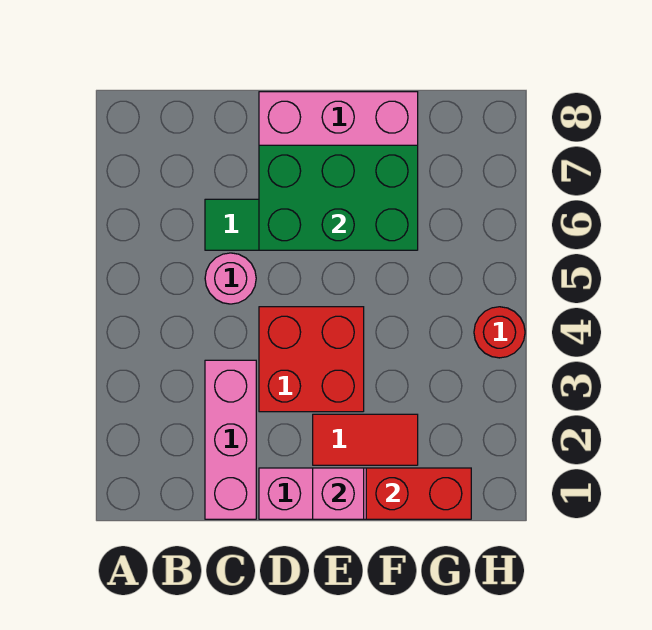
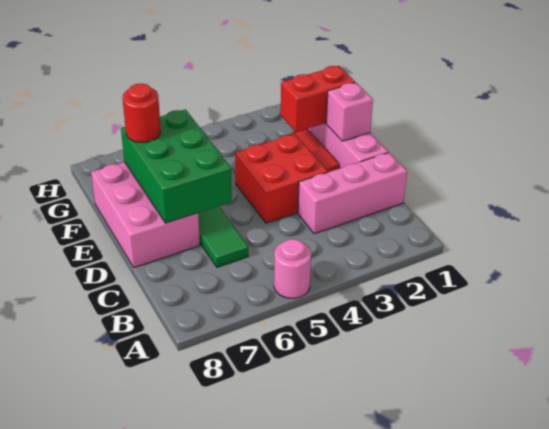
pink 1x1 round brick [205,253,256,304] -> pink 1x1 round brick moved to [274,239,311,298]
red 1x2 brick [366,468,471,519] -> red 1x2 brick turned to [281,66,355,132]
red 1x1 round brick [474,307,525,358] -> red 1x1 round brick moved to [123,83,161,142]

